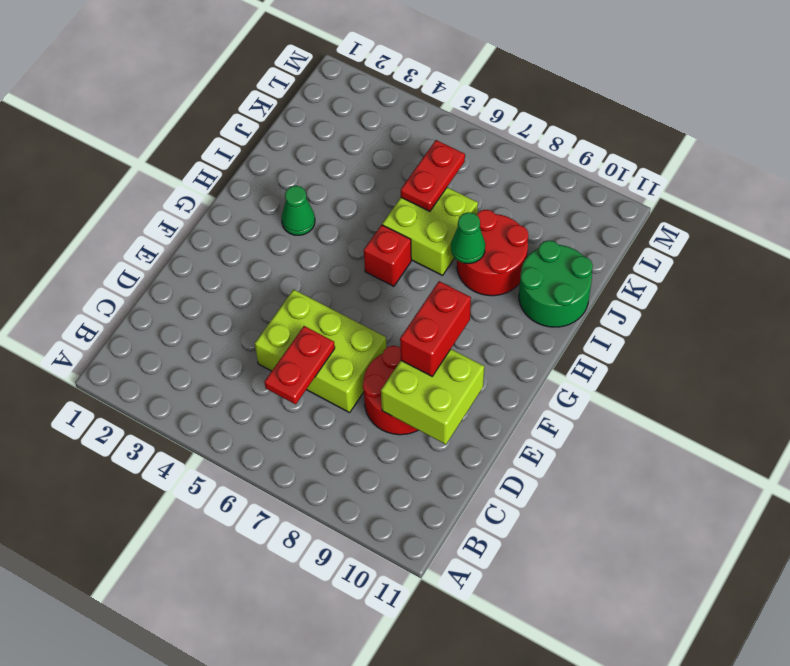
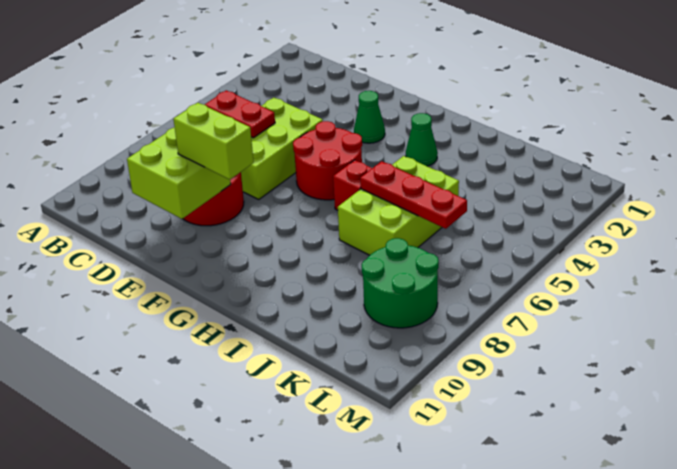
red 1x2 brick [400,281,471,376] -> lime 1x2 brick [174,103,254,179]
lime 2x2 brick [382,187,478,275] -> lime 2x3 brick [338,156,459,255]
red 2x2 round brick [457,210,528,296] -> red 2x2 round brick moved to [293,121,362,200]
green 1x1 cone [451,212,485,264] -> green 1x1 cone moved to [354,91,385,143]
green 2x2 round brick [519,240,593,327] -> green 2x2 round brick moved to [362,238,439,328]
red 1x2 plate [401,140,465,211] -> red 1x3 plate [360,161,467,229]

